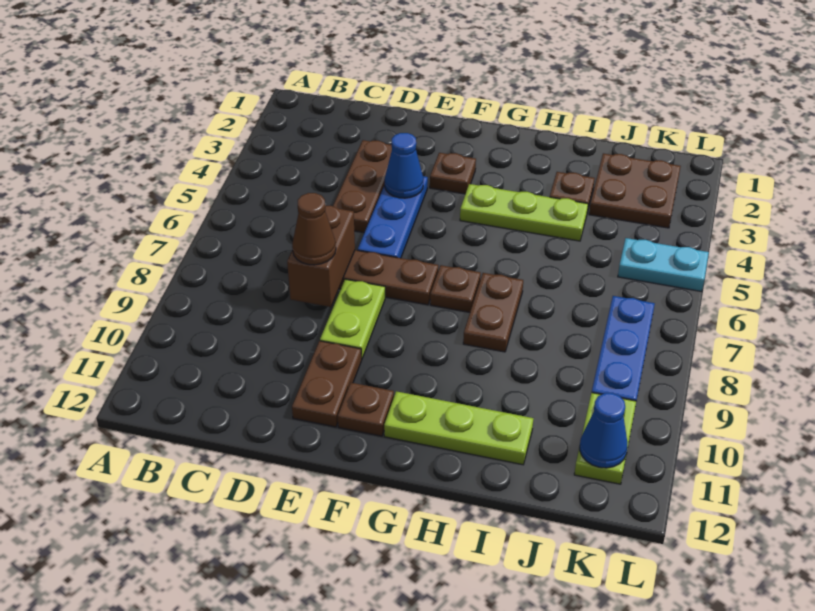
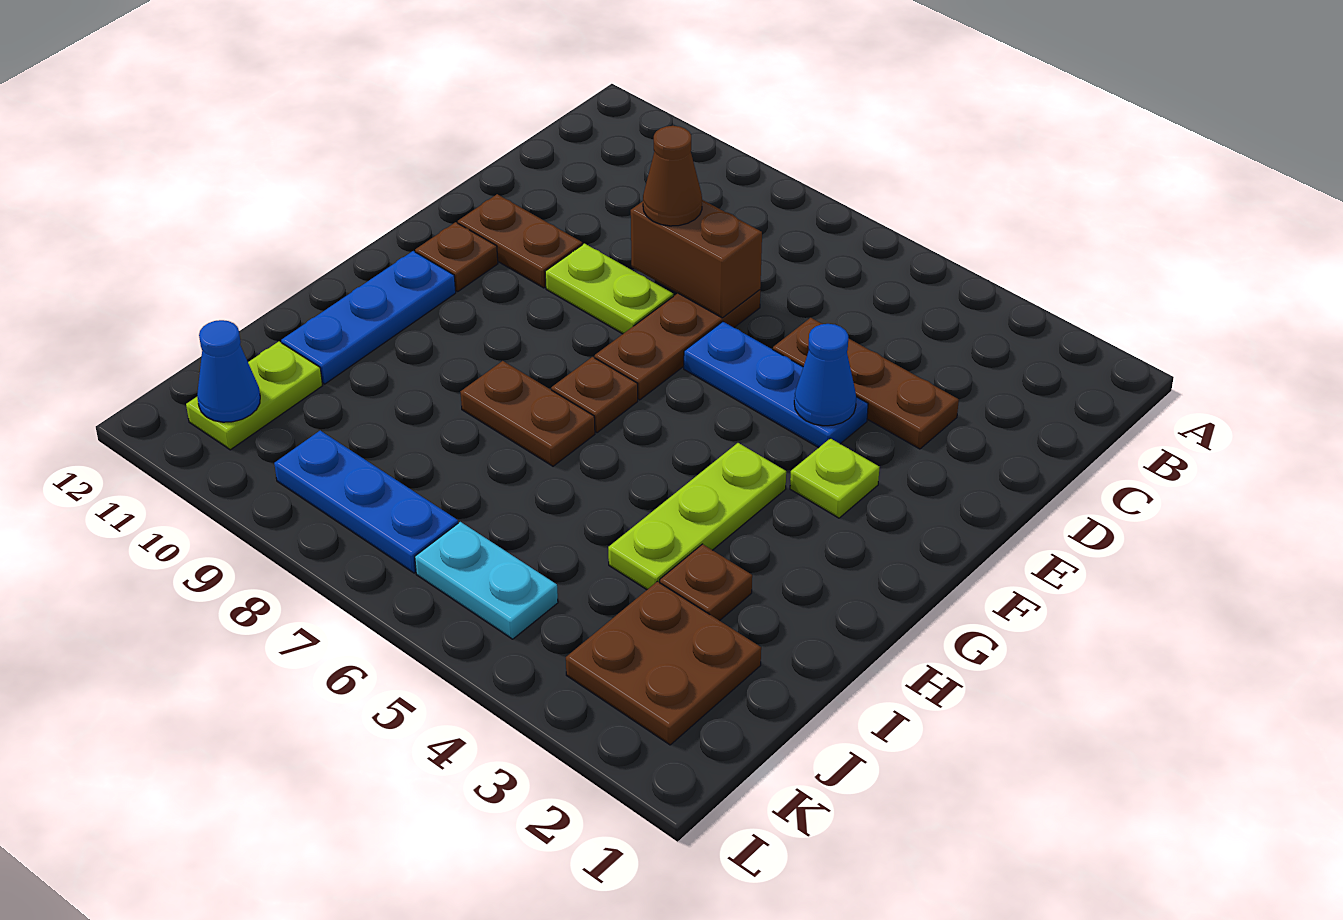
brown 1x1 plate [430,153,476,194] -> lime 1x1 plate [790,438,879,518]
lime 1x3 plate [384,391,533,465] -> blue 1x3 plate [281,251,456,384]
cyan 1x2 plate [618,238,709,292] -> cyan 1x2 plate turned to [415,522,558,639]
lime 1x2 plate [574,393,636,484] -> lime 1x2 plate turned to [186,341,323,450]

